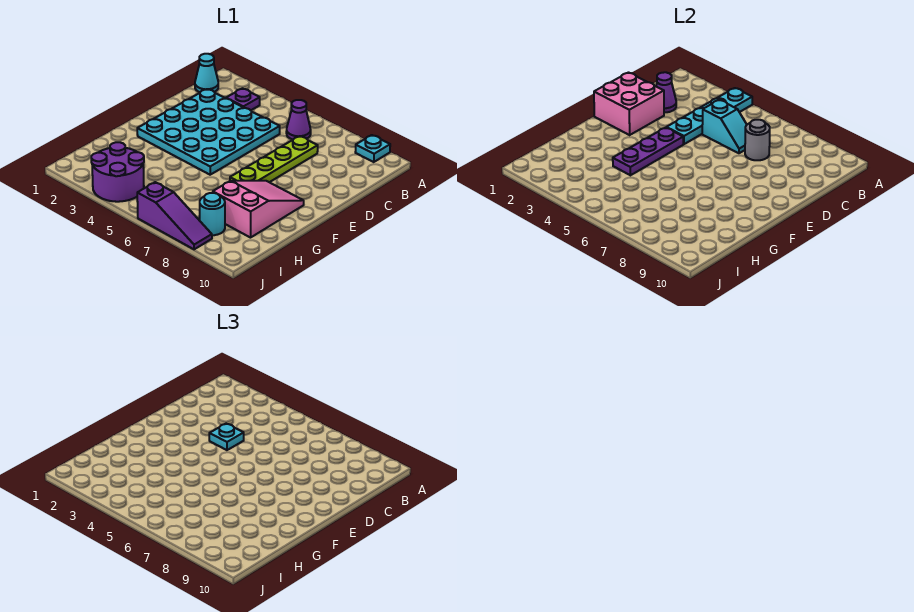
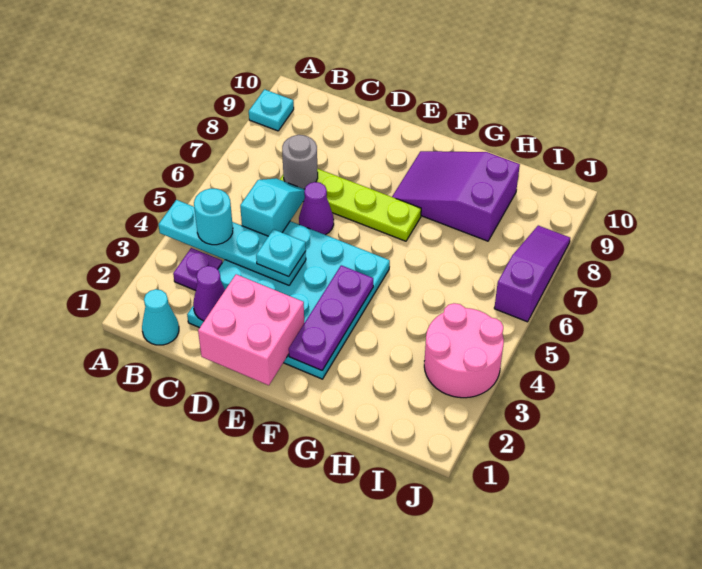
purple 1x1 cone [286,100,311,140] -> purple 1x1 cone moved to [299,182,334,235]
purple 1x3 plate [613,128,683,175] -> purple 1x3 plate turned to [289,265,373,370]
pink 2x3 slope [213,181,304,238] -> purple 2x3 slope [392,151,520,241]
purple 2x2 round brick [91,142,144,202] -> pink 2x2 round brick [424,303,504,398]
cyan 1x1 round brick [199,193,225,235] -> cyan 1x1 round brick moved to [194,189,233,245]

